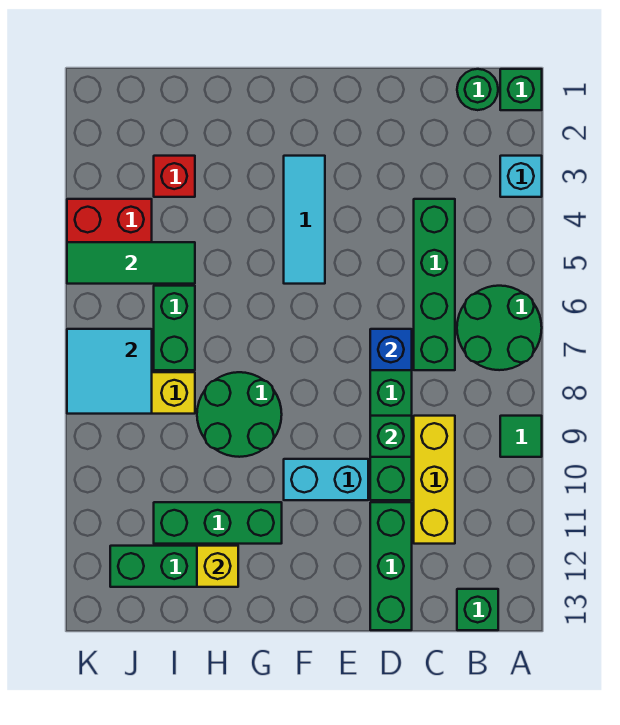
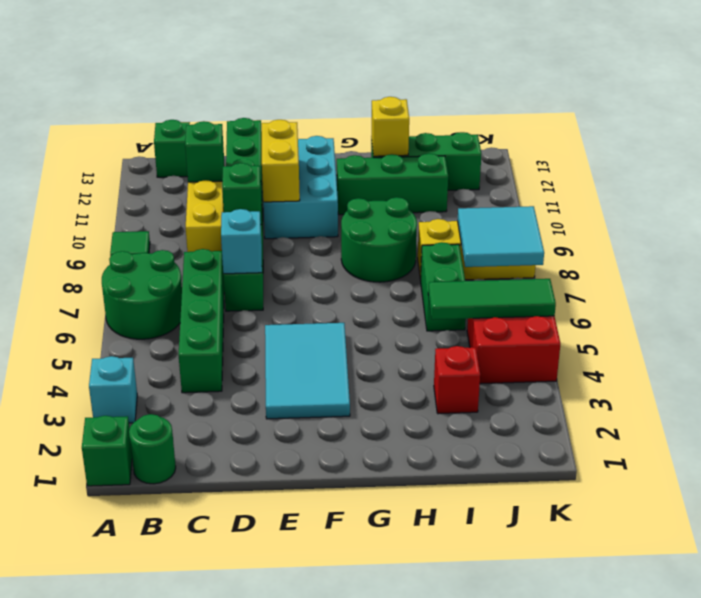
none -> green 1x1 brick [185,121,224,182]
blue 1x1 brick [370,329,412,370] -> cyan 1x1 brick [221,209,262,274]
cyan 1x2 brick [284,459,368,500] -> cyan 2x3 brick [263,136,338,239]
none -> yellow 1x2 brick [262,120,300,202]
cyan 1x3 tile [284,156,325,284] -> cyan 2x3 tile [265,323,350,419]

